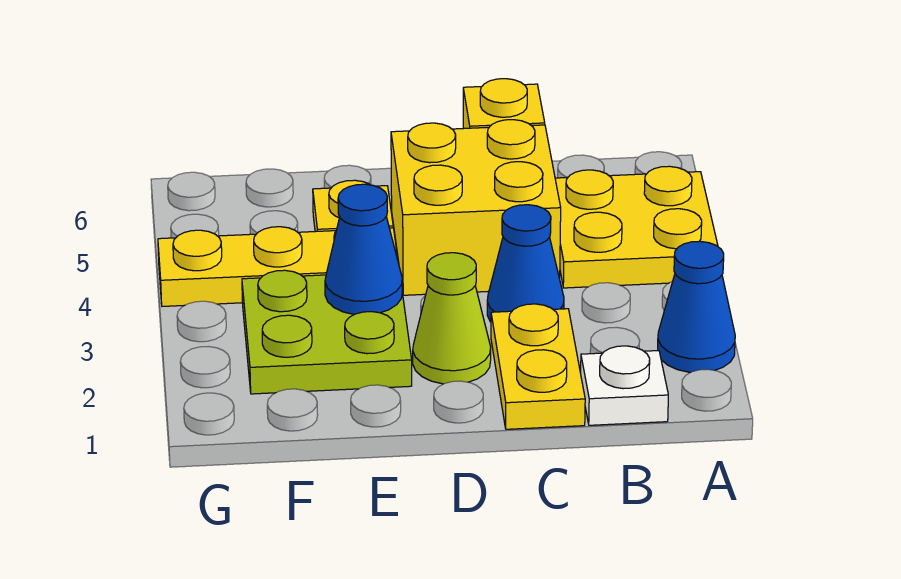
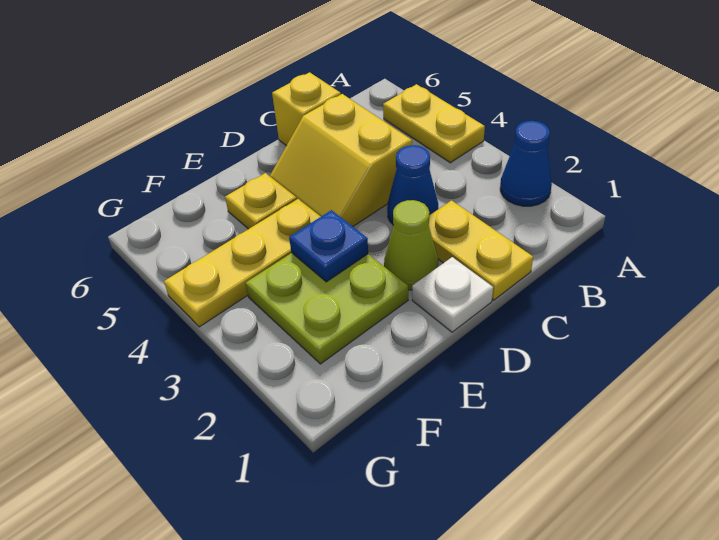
yellow 2x2 plate [555,166,718,288] -> yellow 1x2 plate [383,84,485,163]
white 1x1 plate [581,346,668,425] -> white 1x1 plate moved to [412,257,493,332]
yellow 2x2 brick [391,120,561,295] -> yellow 2x2 slope [270,94,412,226]
blue 1x1 cone [325,184,402,315] -> blue 1x1 plate [289,210,368,282]

